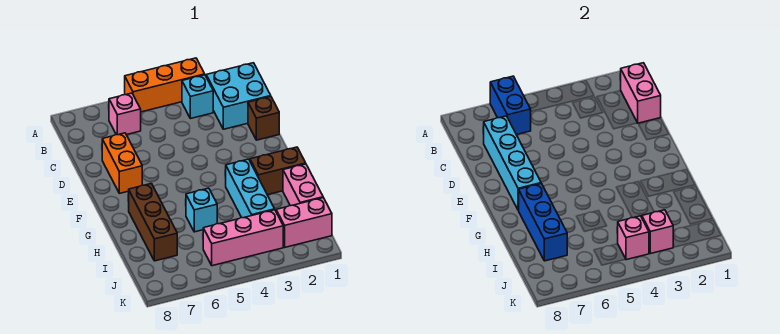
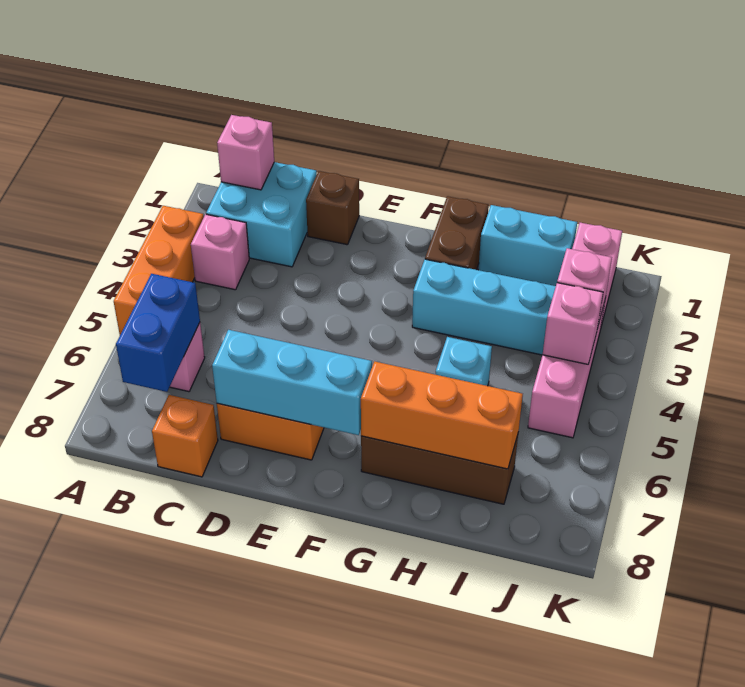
blue 1x2 brick [490,76,531,135] -> blue 1x2 brick turned to [116,274,200,392]
pink 1x2 brick [621,63,661,123] -> pink 1x1 brick [217,115,274,190]
cyan 1x1 brick [182,75,213,119] -> pink 1x1 brick [191,214,249,290]
cyan 1x4 brick [484,116,541,210] -> cyan 1x3 brick [212,330,372,435]
none -> orange 1x1 brick [152,395,218,477]
blue 1x3 brick [519,183,567,261] -> orange 1x3 brick [361,361,523,469]
pink 1x2 brick [283,164,323,206] -> cyan 1x2 brick [478,205,577,286]

